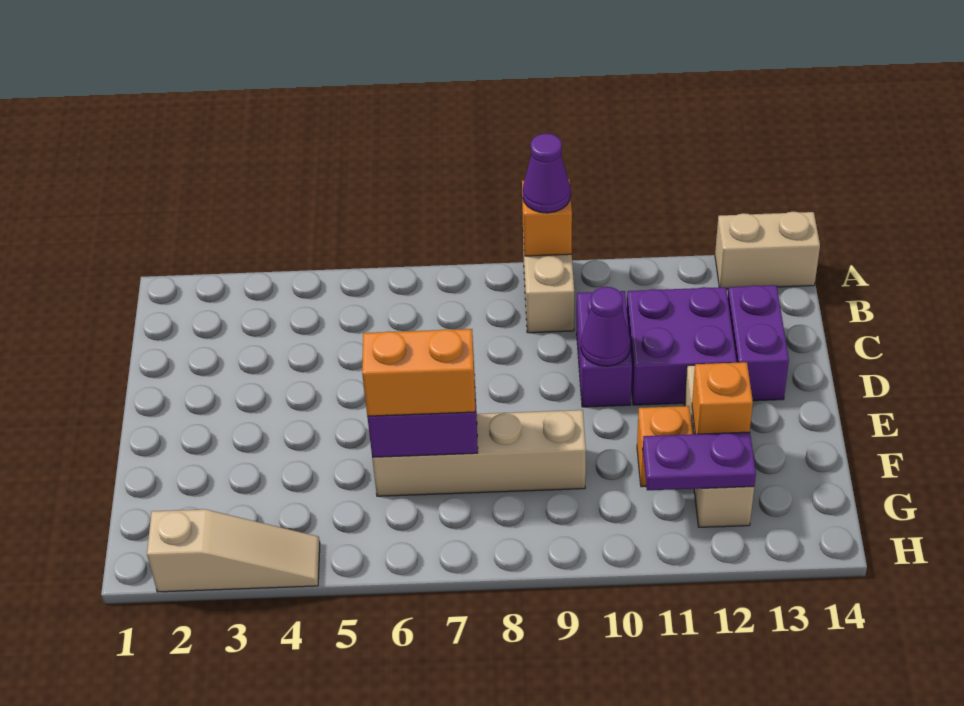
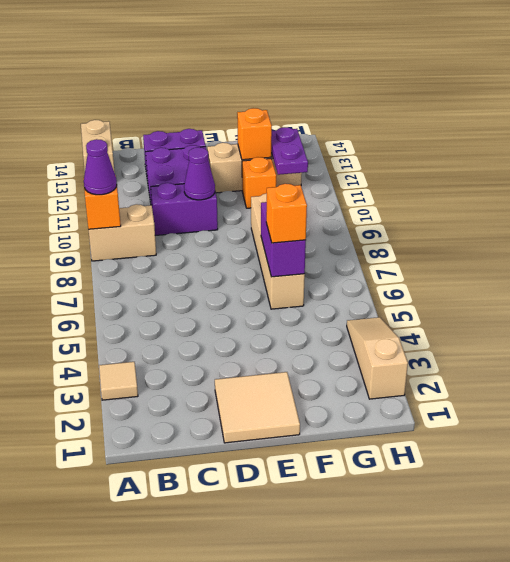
none -> tan 1x1 tile [99,362,138,400]
none -> tan 2x2 tile [215,372,300,443]
orange 1x2 brick [362,329,475,416] -> orange 1x1 brick [266,184,307,243]

